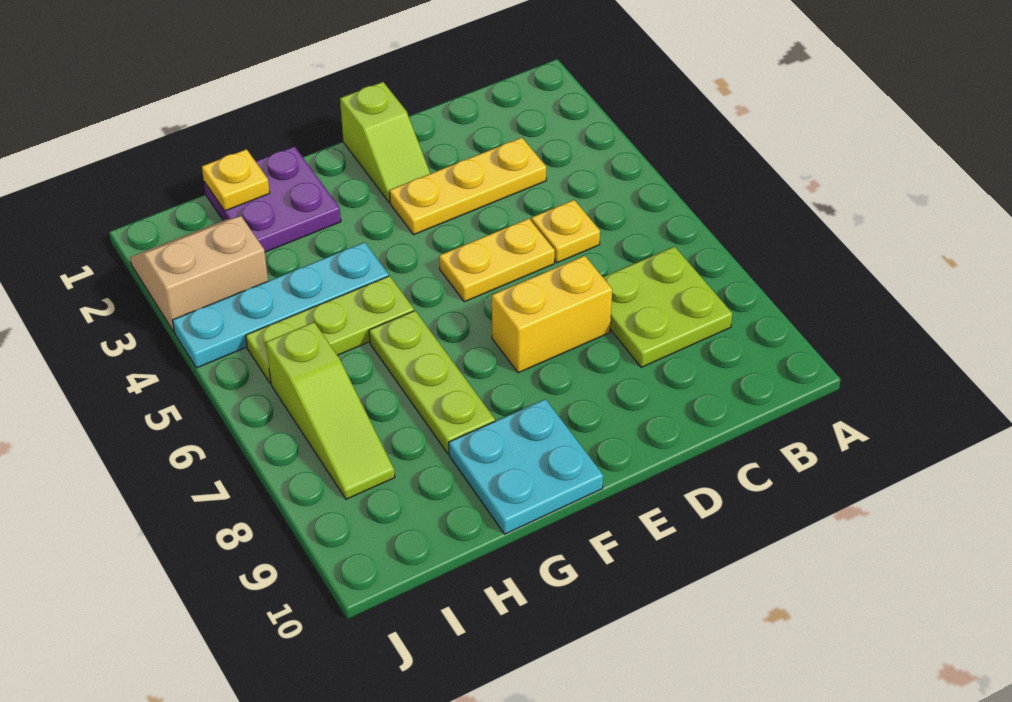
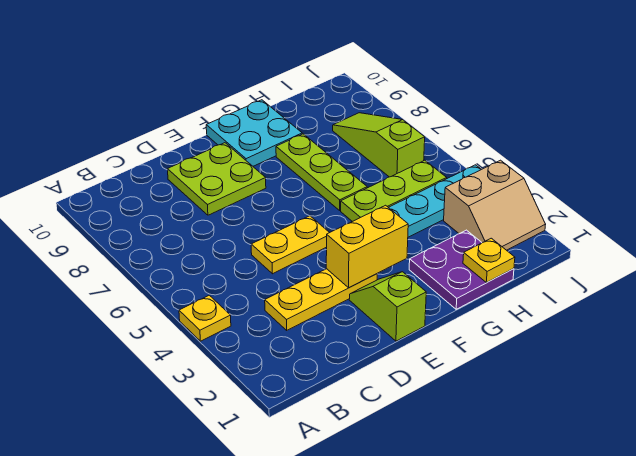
lime 2x2 plate [603,247,732,367] -> lime 2x2 plate moved to [168,143,266,215]
yellow 1x1 plate [531,200,600,263] -> yellow 1x1 plate moved to [179,295,231,341]
yellow 1x2 brick [492,256,612,373] -> yellow 1x2 brick moved to [326,205,408,288]

